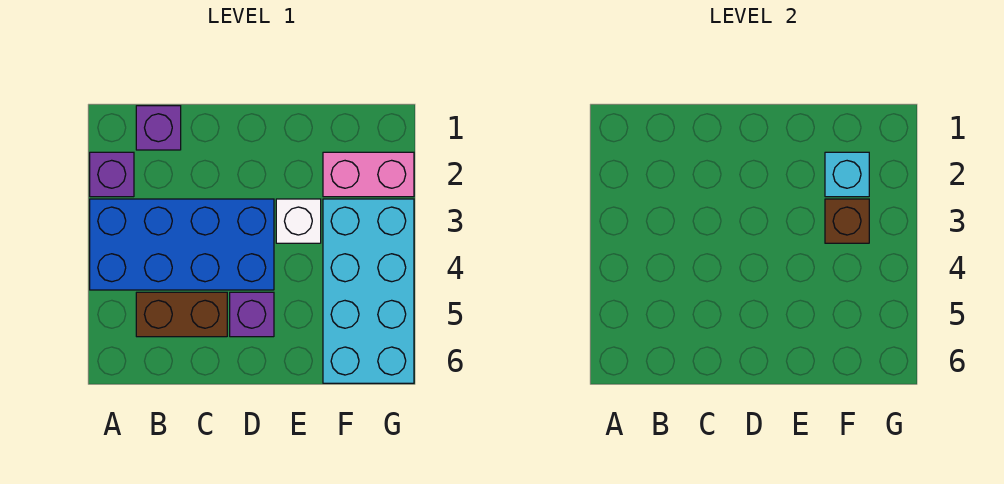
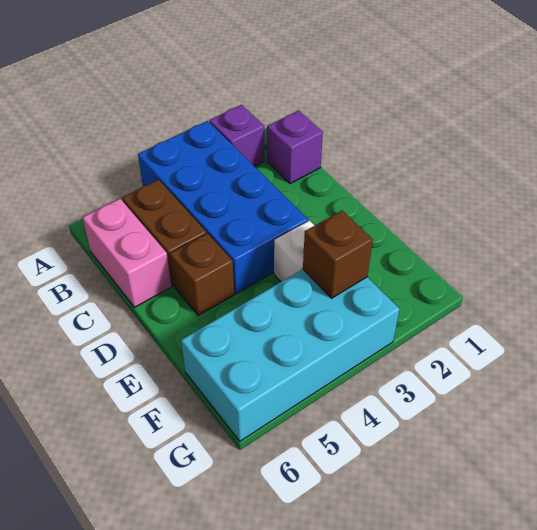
purple 1x1 brick [230,292,274,337] -> brown 1x1 brick [170,233,234,315]
pink 1x2 brick [323,152,414,197] -> pink 1x2 brick moved to [82,199,171,307]
cyan 1x1 brick [825,152,869,197] -> none

